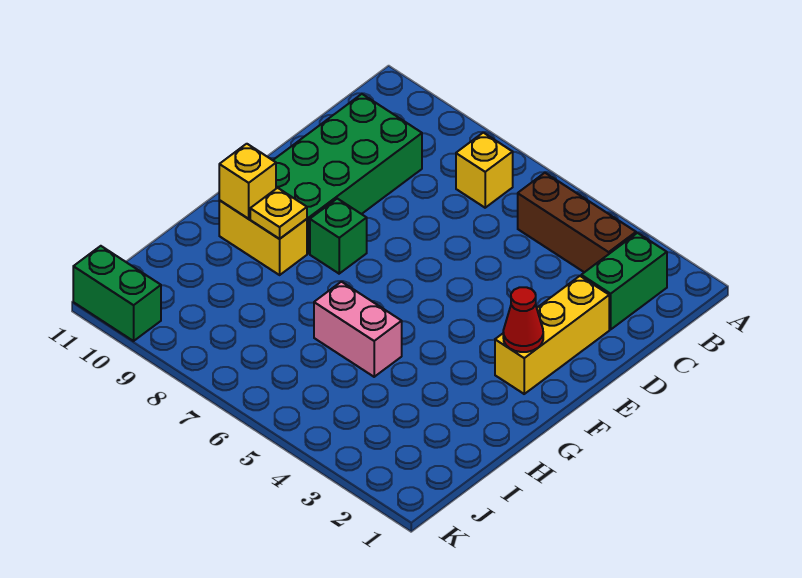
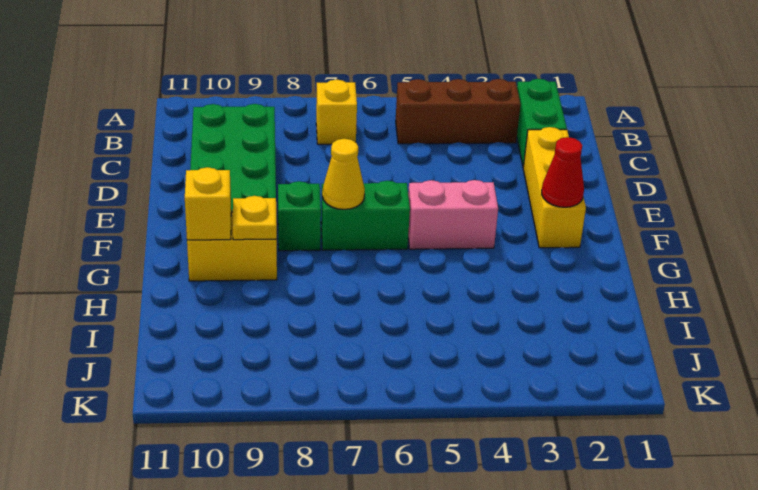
none -> yellow 1x1 cone [322,139,365,209]
pink 1x2 brick [314,282,402,377] -> pink 1x2 brick moved to [408,180,498,249]
green 1x2 brick [73,246,161,341] -> green 1x2 brick moved to [321,181,410,250]

